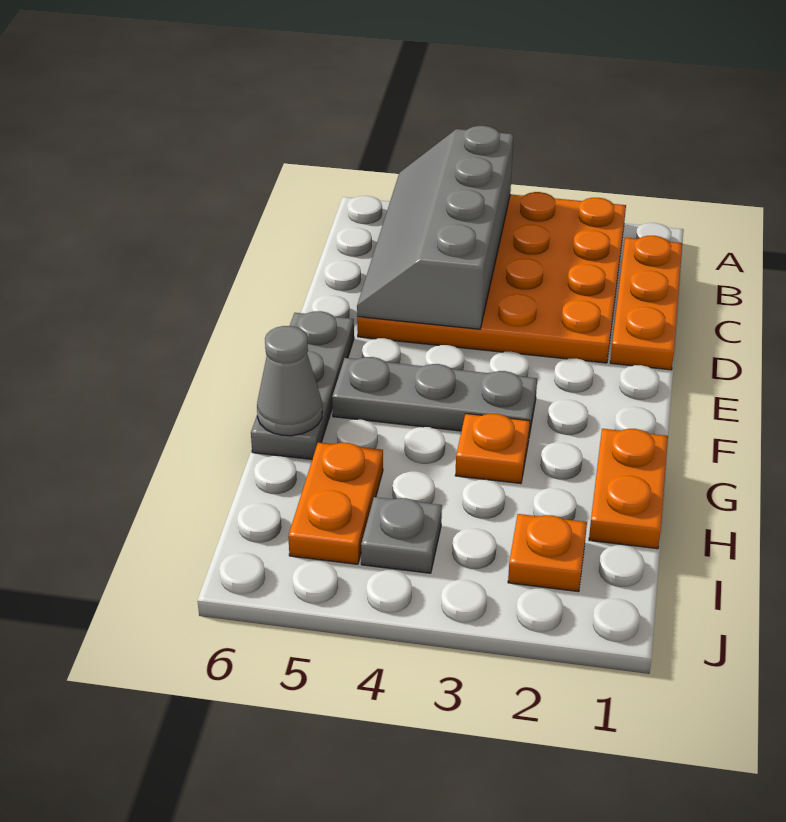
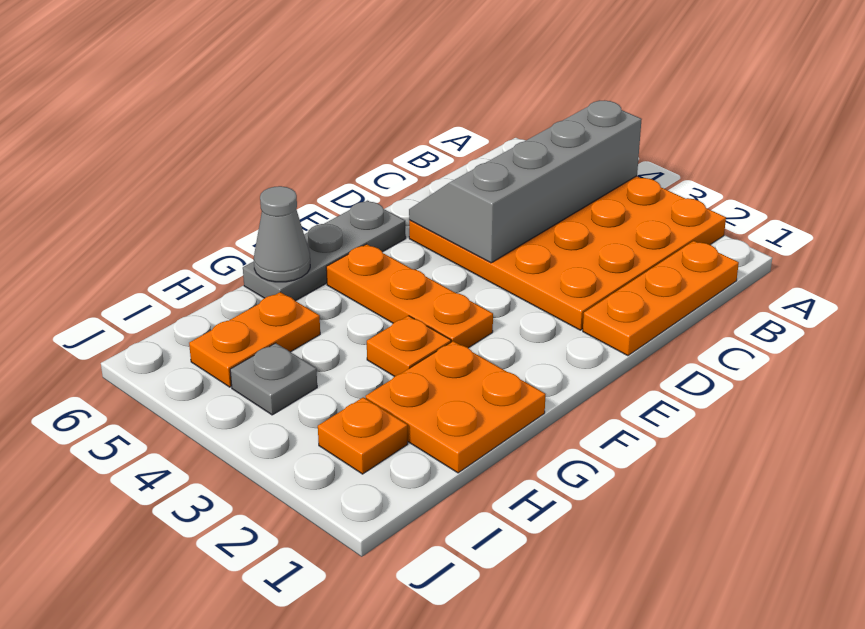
grey 1x3 plate [332,357,537,435] -> orange 1x3 plate [326,244,493,348]
orange 1x2 plate [589,429,668,549] -> orange 2x2 plate [366,341,546,473]

